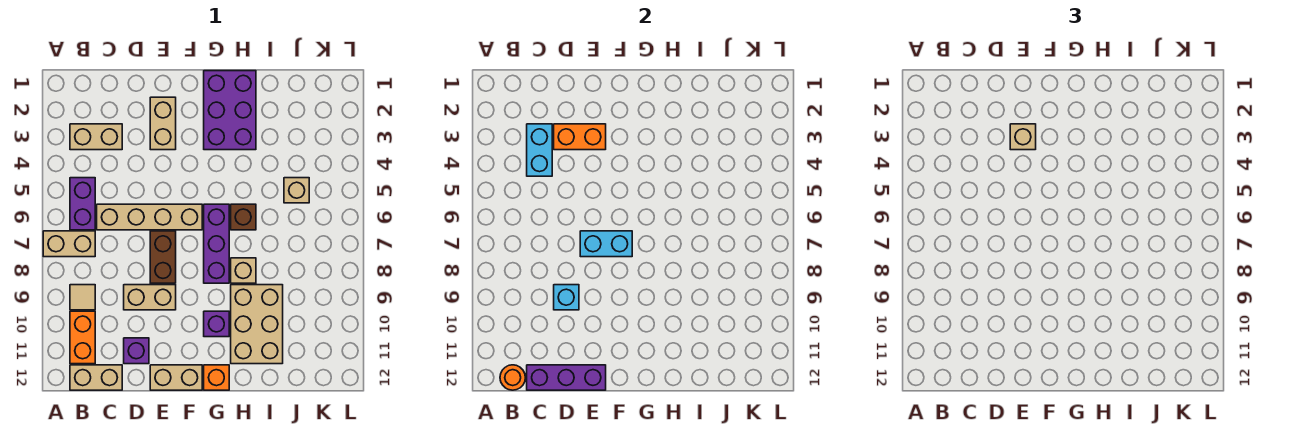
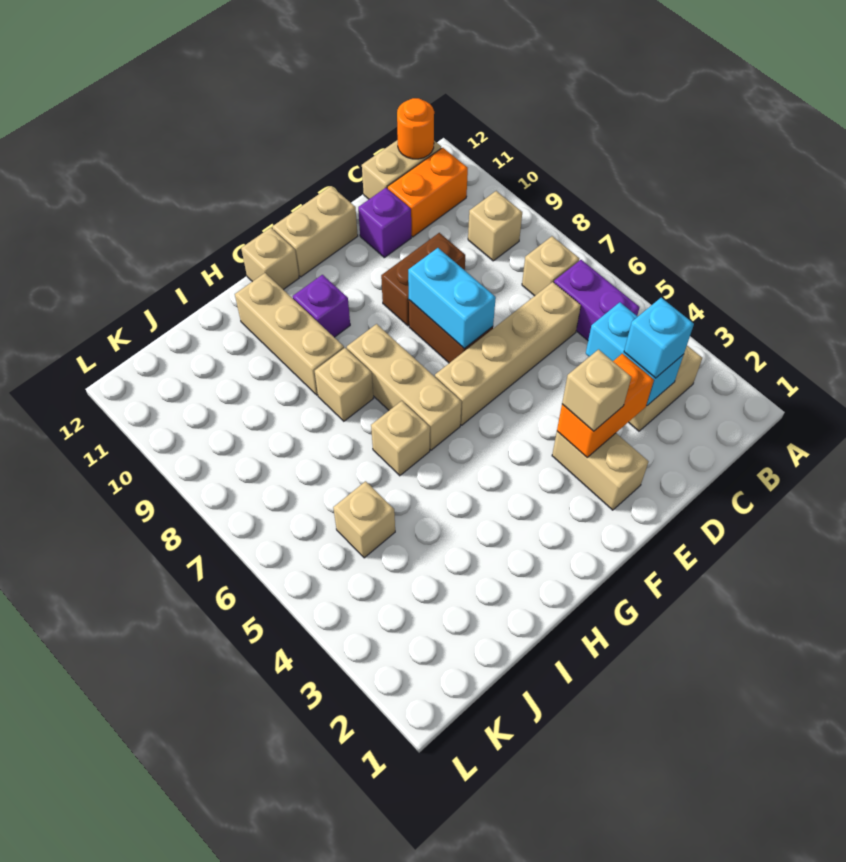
tan 1x2 brick [43,231,95,257] -> tan 1x1 brick [522,236,579,296]
tan 1x1 tile [70,285,95,310] -> tan 1x1 brick [468,191,522,261]
orange 1x2 brick [70,311,95,364] -> orange 1x2 brick turned to [387,148,468,237]
purple 1x3 brick [527,365,606,390] -> none
tan 1x2 brick [124,285,176,310] -> brown 1x2 brick [381,233,465,326]
cyan 1x1 brick [554,285,579,310] -> cyan 1x1 brick moved to [624,298,694,378]
cyan 1x2 brick [580,231,632,257] -> cyan 1x2 brick turned to [408,248,496,349]
purple 2x3 brick [204,71,256,150] -> none
purple 1x3 brick [204,204,229,283] -> tan 1x3 brick [347,324,461,450]
orange 1x1 brick [204,365,229,390] -> tan 1x1 brick [241,228,299,290]
brown 1x1 brick [231,204,256,230] -> tan 1x1 brick [371,401,430,476]
tan 2x3 brick [231,285,283,364] -> tan 1x3 brick [235,273,344,395]

